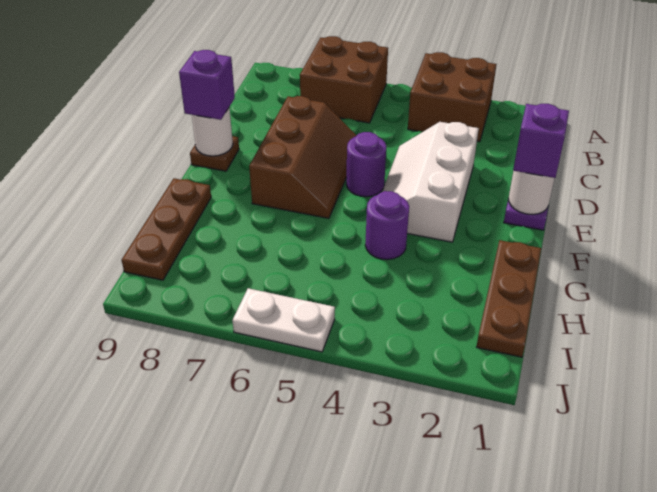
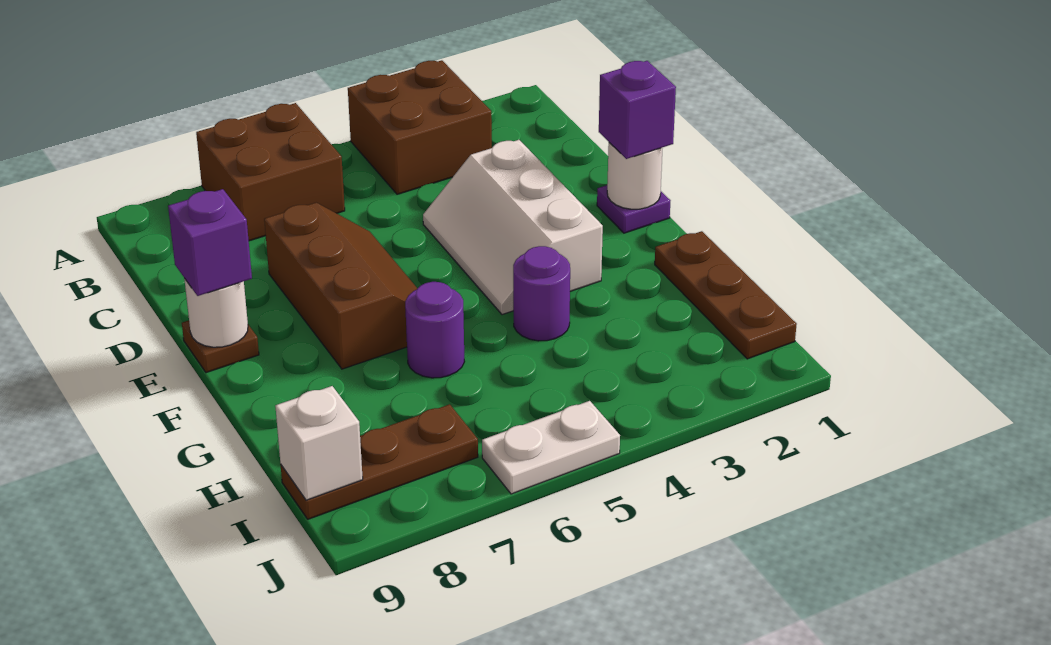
purple 1x1 round brick [346,132,386,197] -> purple 1x1 round brick moved to [405,282,465,378]
brown 1x3 plate [122,178,211,280] -> brown 1x3 plate turned to [281,404,478,519]
none -> white 1x1 brick [275,386,363,500]

